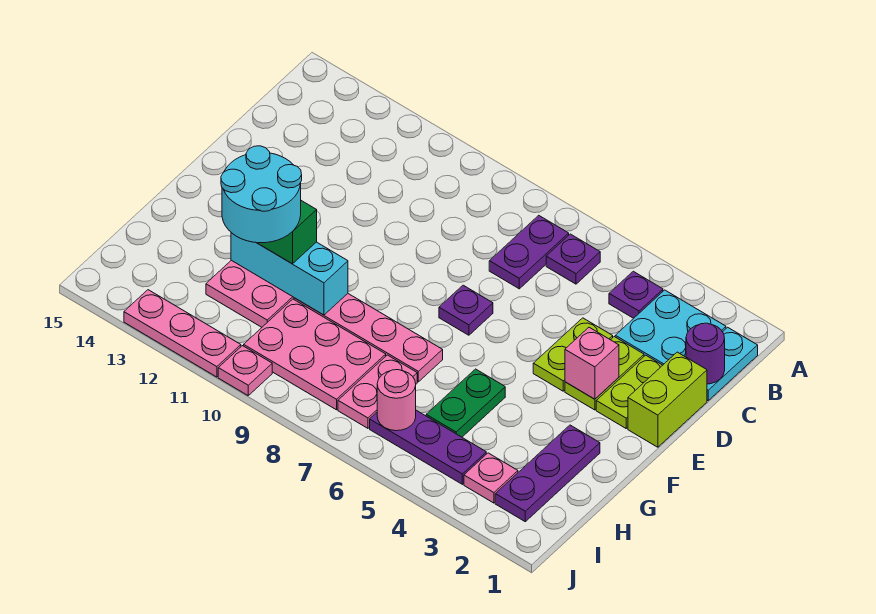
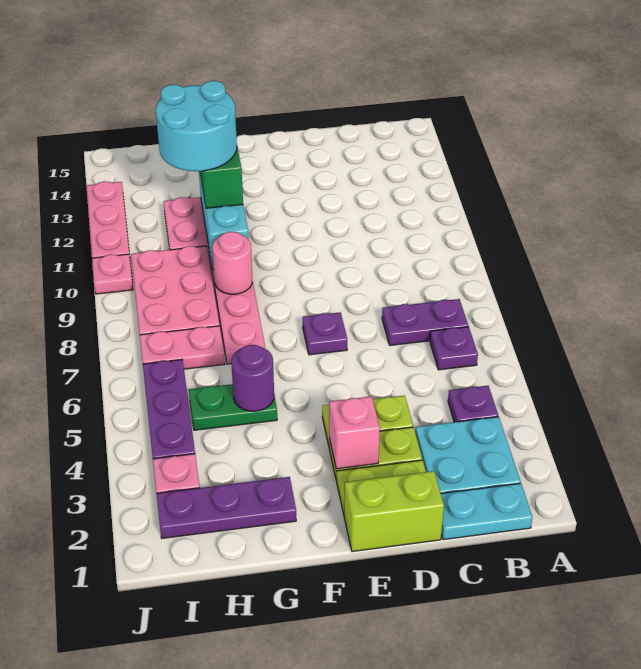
purple 1x1 round brick [686,323,725,384] -> purple 1x1 round brick moved to [231,345,274,411]
pink 1x1 round brick [377,370,416,431] -> pink 1x1 round brick moved to [212,232,252,294]

